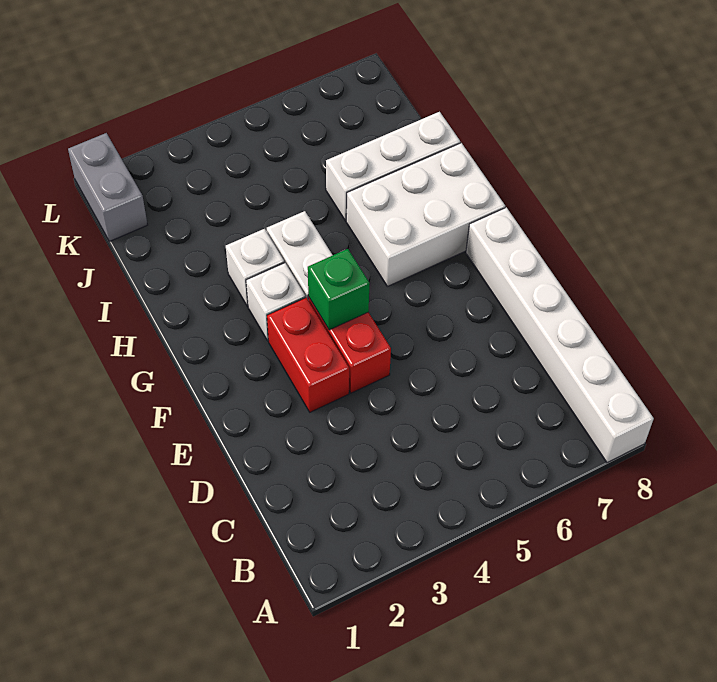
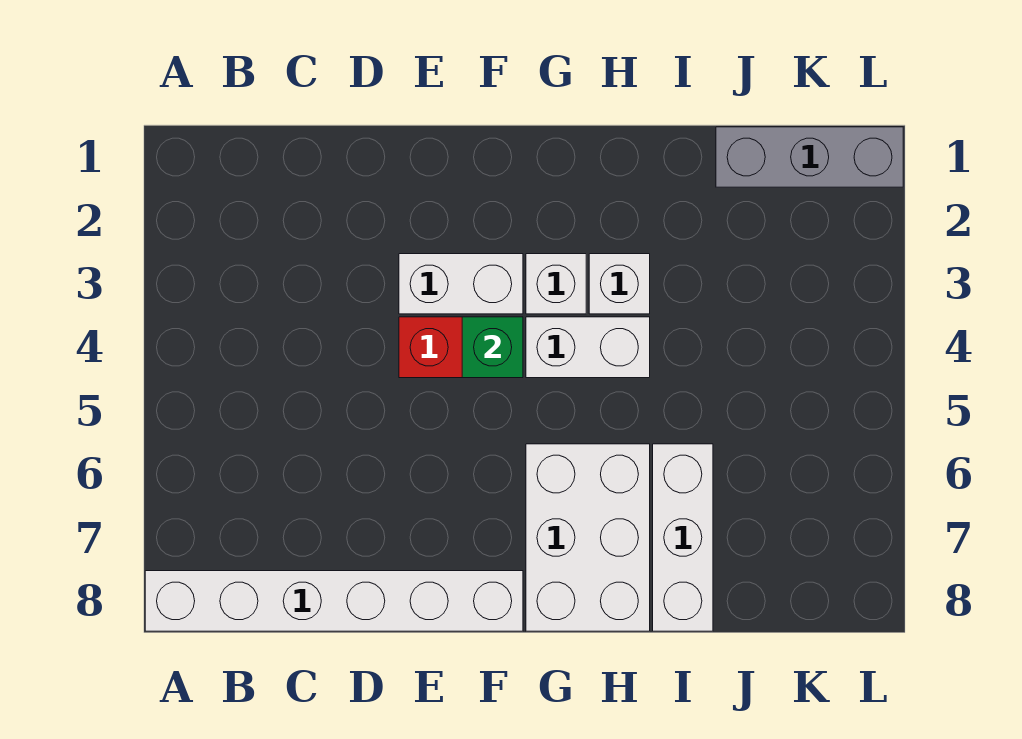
red 1x2 brick [267,298,349,412] -> white 1x2 brick [399,254,523,314]
grey 1x2 brick [68,133,148,241] -> grey 1x3 brick [716,127,903,187]

